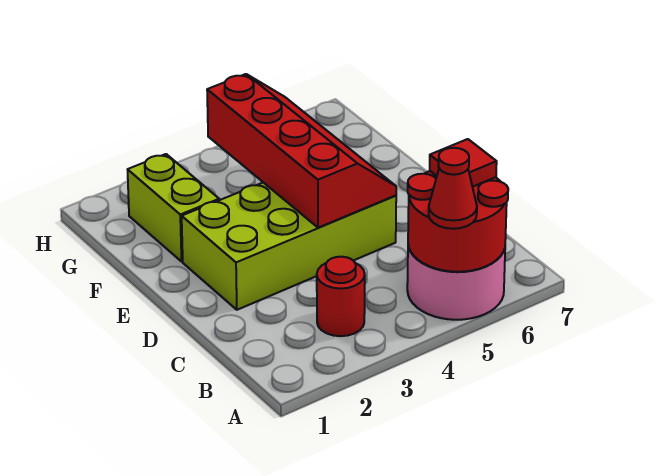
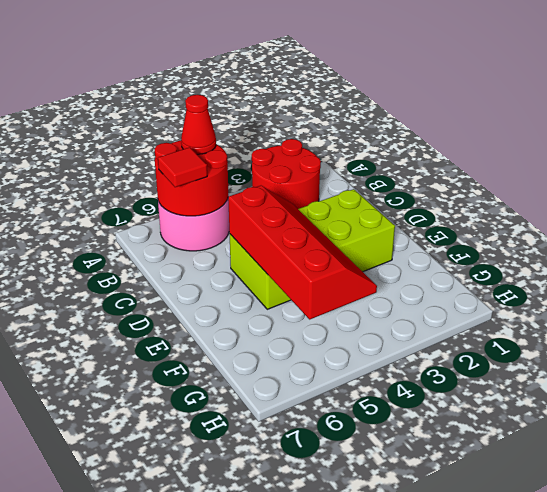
red 1x1 round brick [317,257,365,336] -> red 2x2 round brick [252,139,321,209]
red 2x4 slope [207,74,396,228] -> red 2x4 slope turned to [228,186,377,319]
lime 1x2 brick [128,154,219,261] -> none

